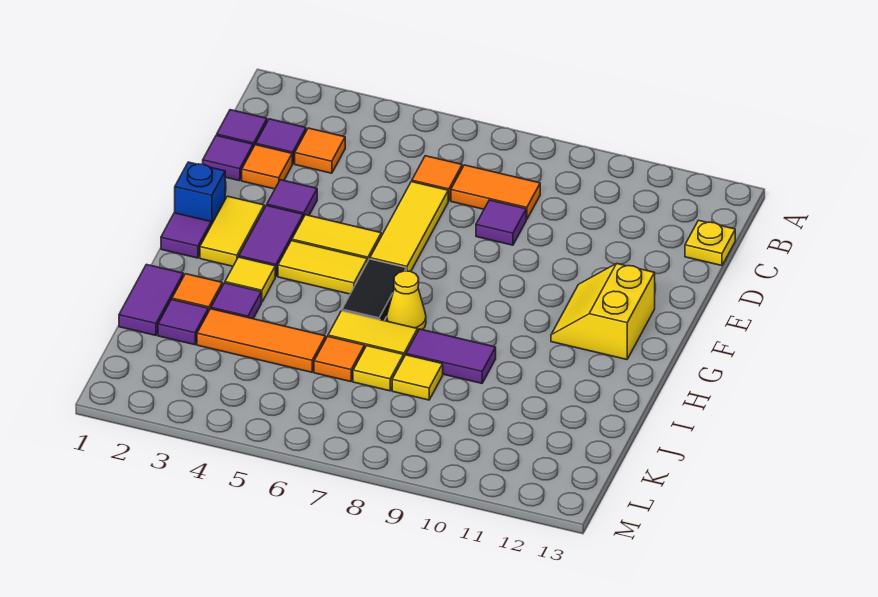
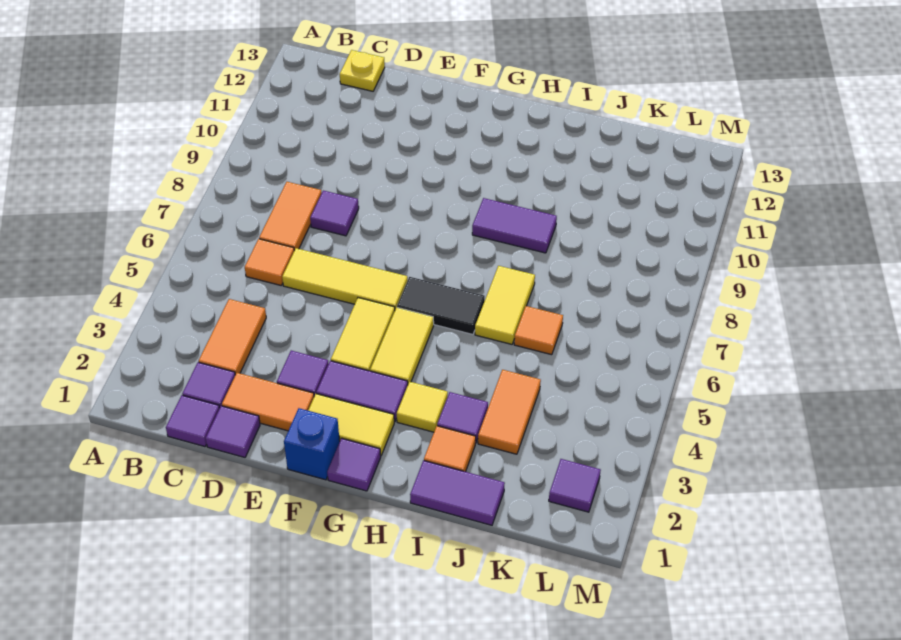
orange 1x1 tile [295,128,345,173] -> orange 1x2 tile [199,299,266,375]
orange 1x1 tile [242,145,292,189] -> orange 1x2 tile [222,373,314,431]
yellow 2x2 slope [551,263,655,360] -> none
yellow 1x1 cone [387,271,426,331] -> none
purple 1x2 tile [406,329,496,383] -> purple 1x2 tile turned to [472,198,557,253]
purple 1x1 tile [158,300,208,345] -> purple 1x1 tile moved to [549,459,601,512]
orange 1x3 tile [197,309,326,372] -> orange 1x2 tile [478,370,541,454]
yellow 1x1 tile [353,346,404,391] -> none
yellow 1x1 tile [392,355,443,400] -> none

